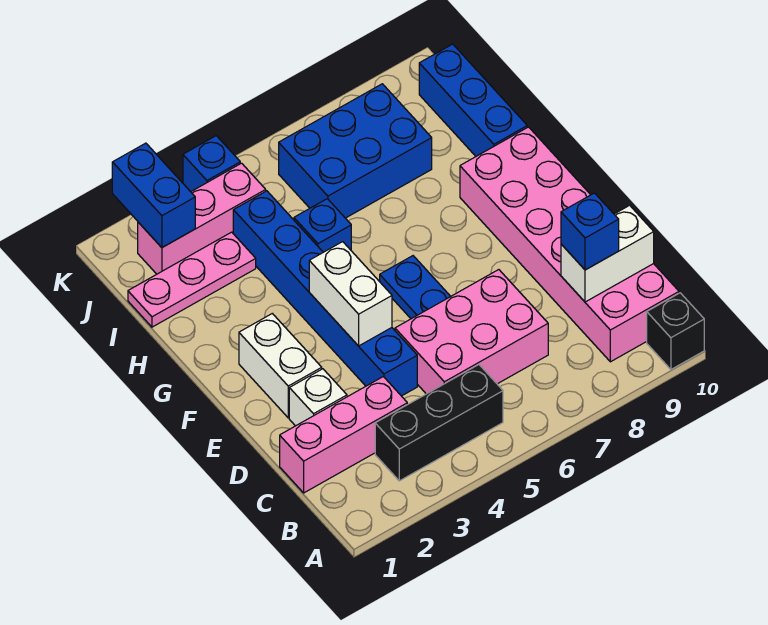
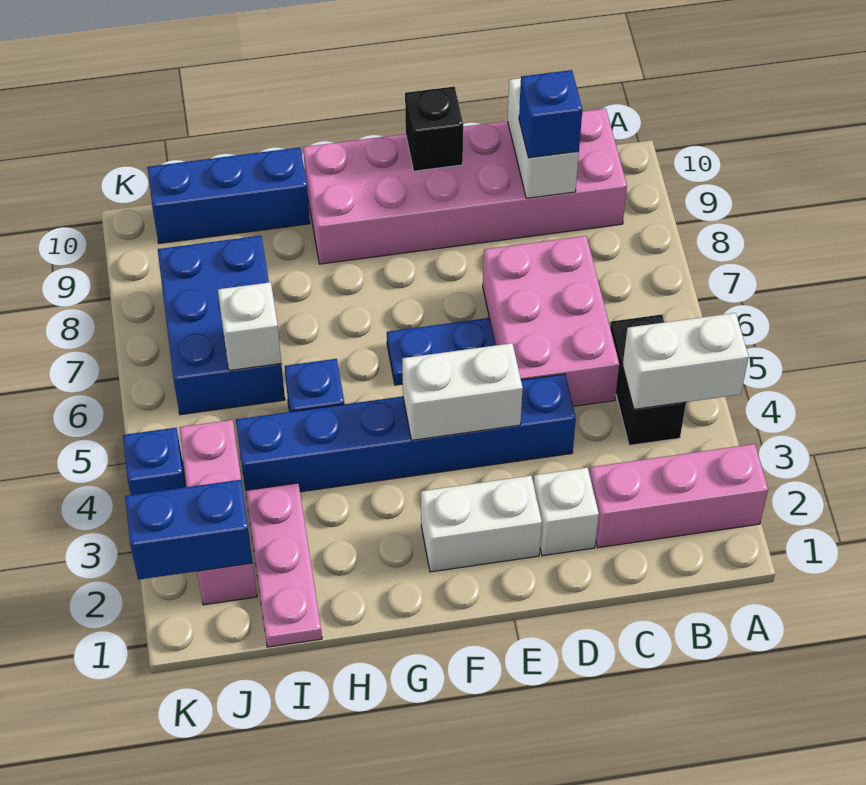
none -> white 1x2 brick [623,313,749,409]
black 1x1 brick [647,293,704,369] -> black 1x1 brick moved to [405,87,463,171]
black 1x3 brick [375,365,503,481] -> black 1x2 brick [610,315,686,445]
pink 1x3 brick [280,377,407,493] -> pink 1x3 brick turned to [590,444,768,548]
none -> white 1x1 brick [218,282,281,371]

